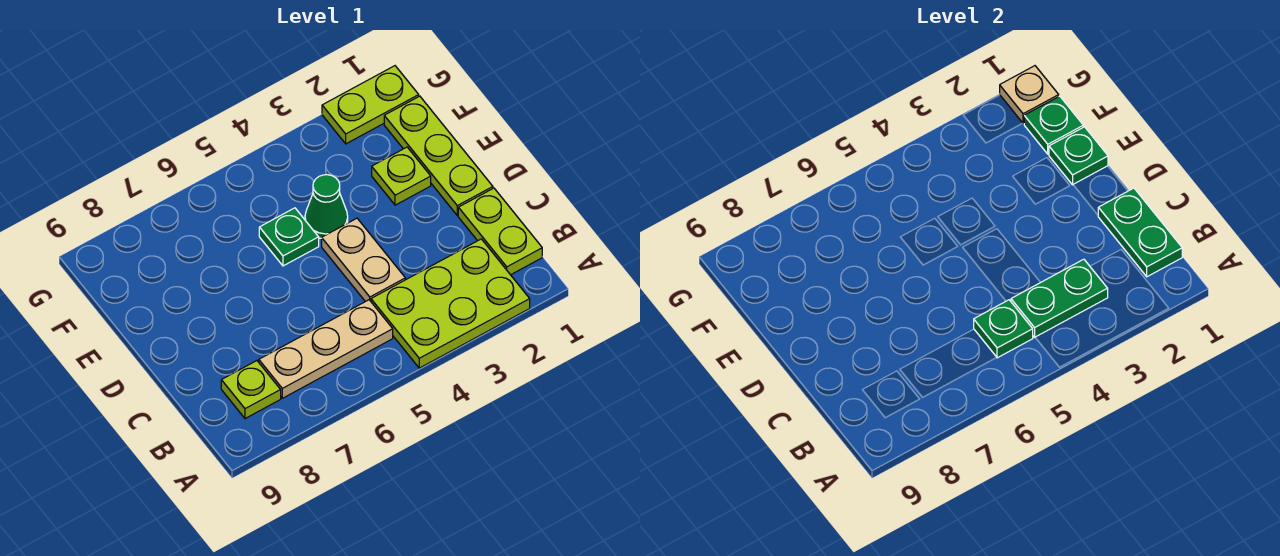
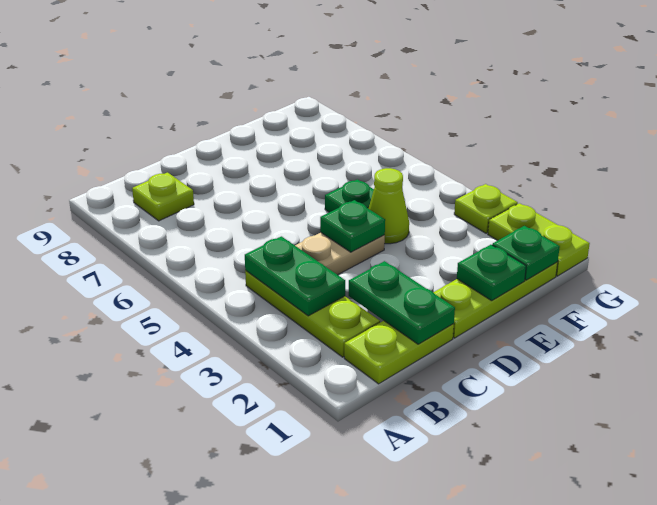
lime 2x3 plate [371,239,530,368] -> lime 1x3 plate [245,270,380,357]
green 1x2 plate [1098,188,1182,277] -> green 1x2 plate turned to [349,261,455,344]
tan 1x3 plate [259,300,393,398] -> none
green 1x1 plate [974,300,1033,358] -> green 1x1 plate moved to [320,200,385,252]
lime 1x1 plate [372,147,431,205] -> lime 1x1 plate moved to [454,184,518,233]
green 1x1 cone [305,175,348,238] -> lime 1x1 cone [369,168,409,244]
tan 1x1 plate [1000,66,1059,124] -> none

